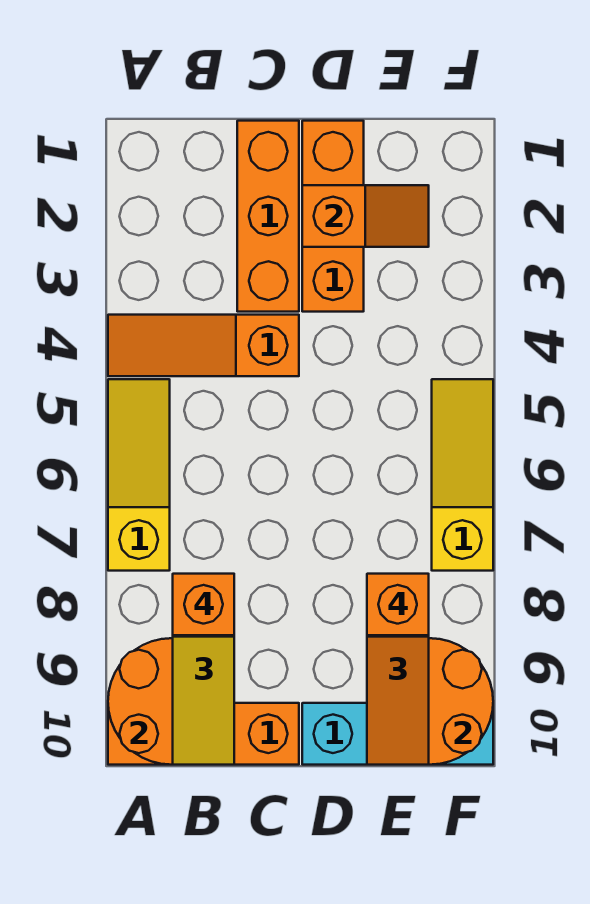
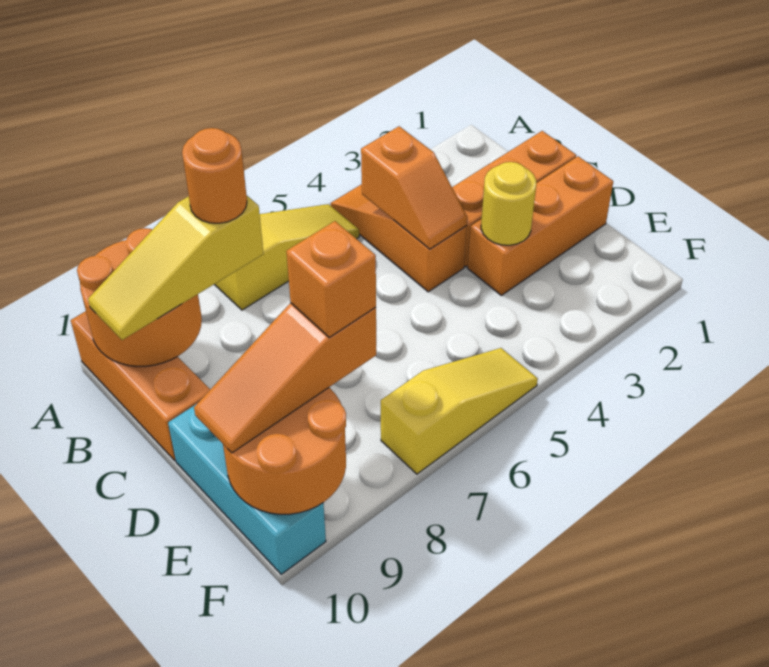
orange 1x1 brick [173,574,234,635] -> orange 1x1 round brick [182,128,247,223]
orange 1x2 slope [302,185,429,247] -> orange 1x2 slope moved to [361,126,467,249]
none -> yellow 1x1 round brick [481,162,536,245]

